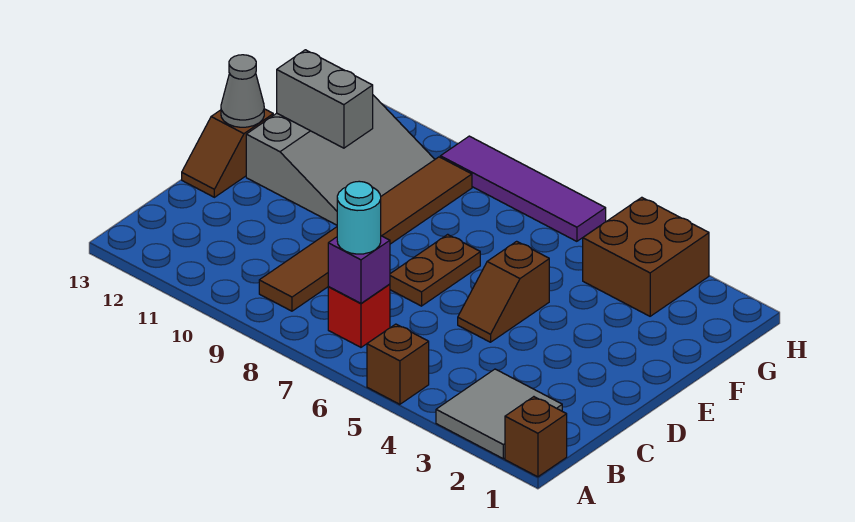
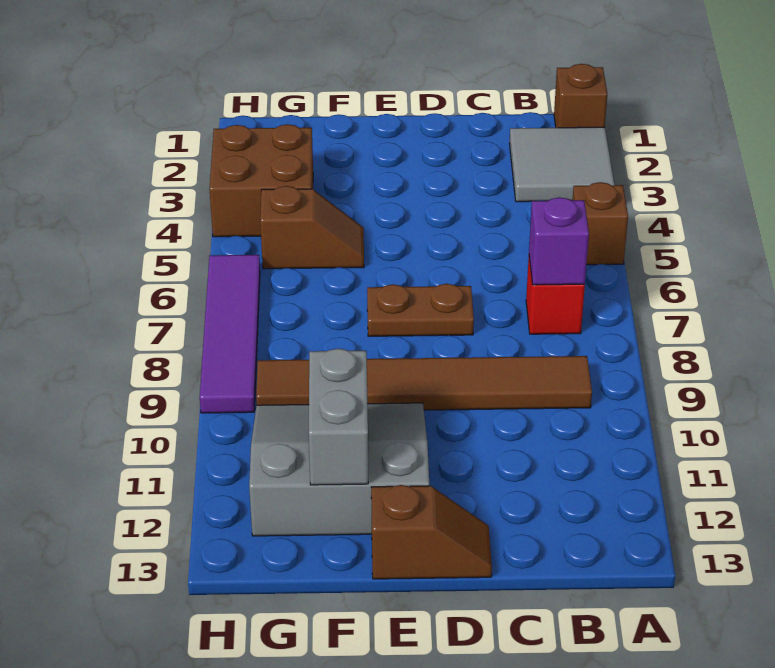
cyan 1x1 round brick [337,181,381,254] -> none
brown 1x2 slope [458,241,549,342] -> brown 1x2 slope moved to [260,186,364,269]
grey 1x1 cone [221,55,264,127] -> none

